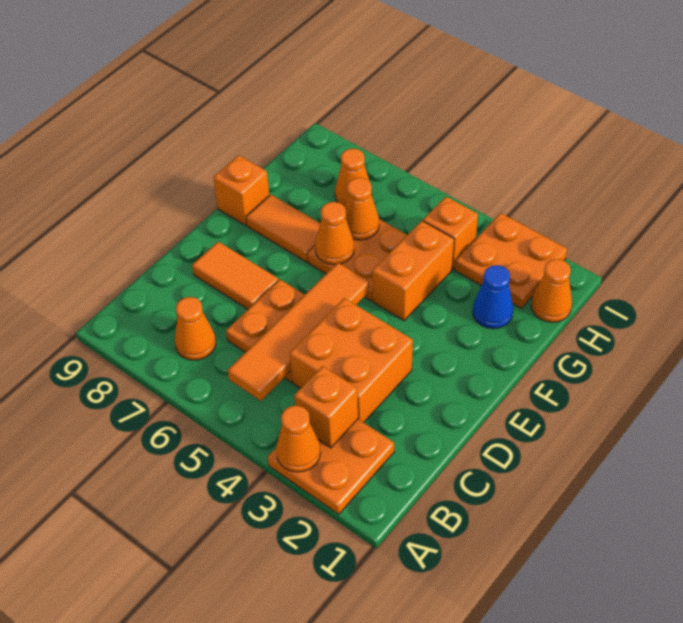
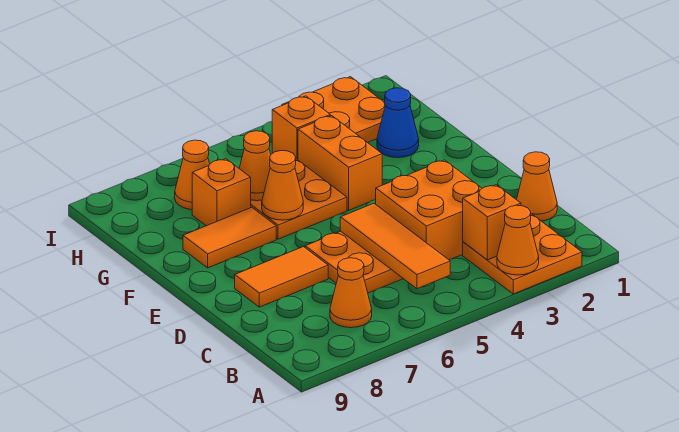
orange 1x4 tile [228,263,370,401] -> orange 1x3 tile [340,203,450,289]
orange 1x1 brick [213,155,269,226] -> orange 1x1 brick moved to [192,159,251,226]
orange 1x1 cone [531,259,572,322] -> orange 1x1 cone moved to [517,152,557,221]

